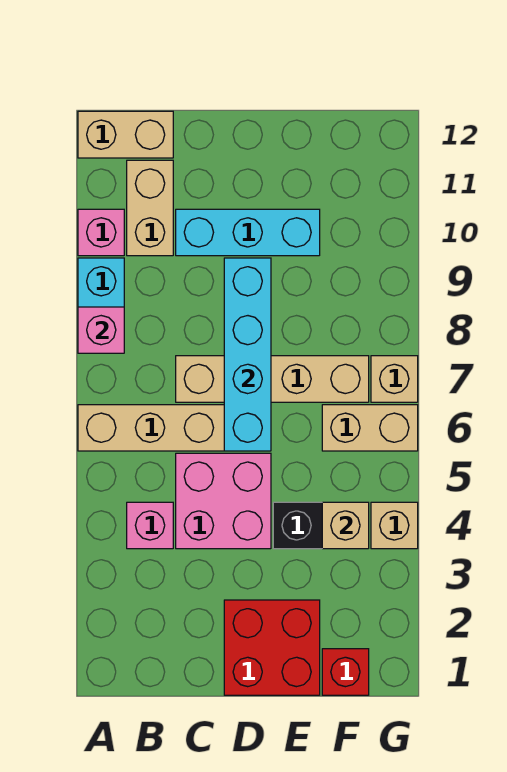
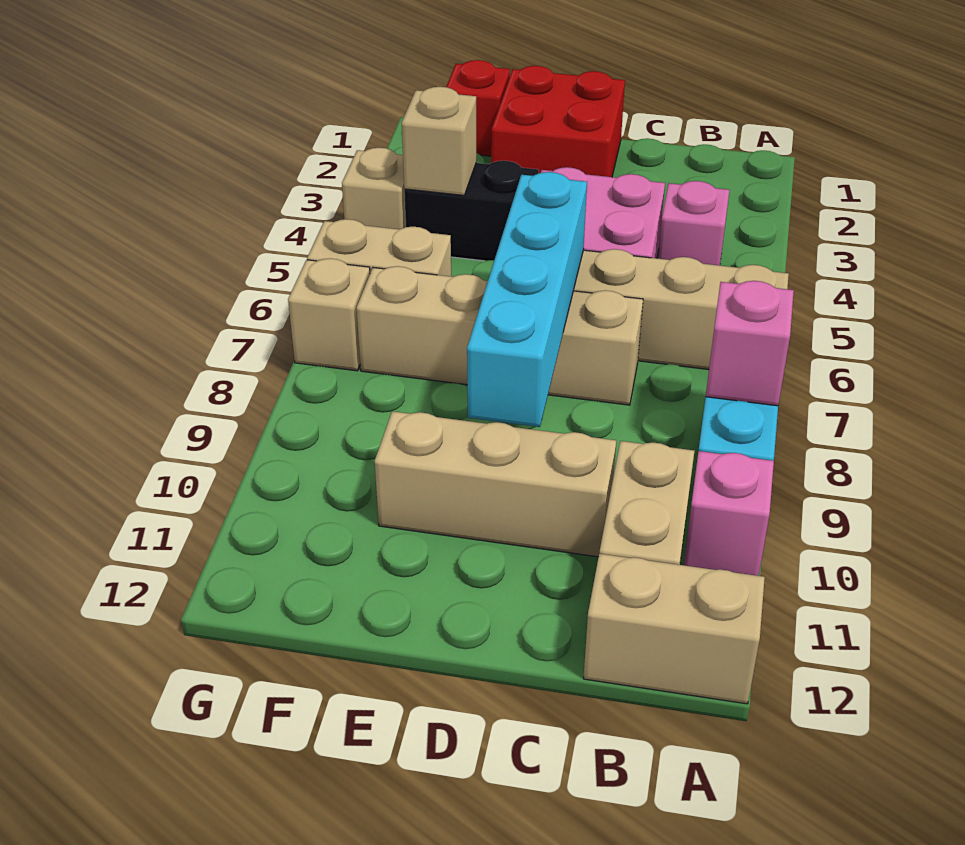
cyan 1x3 brick [176,209,320,256] -> tan 1x3 brick [375,411,616,557]

